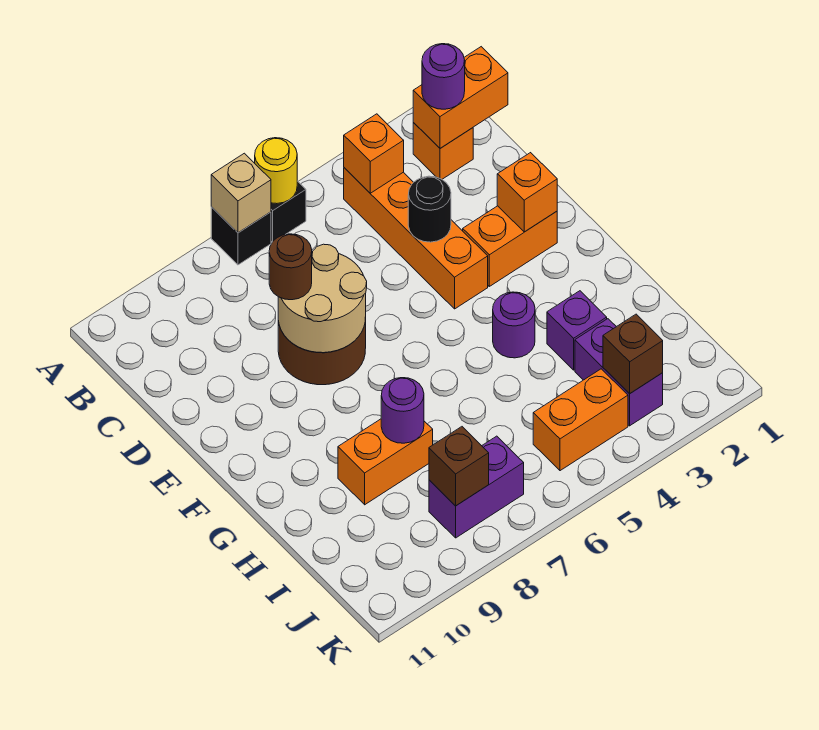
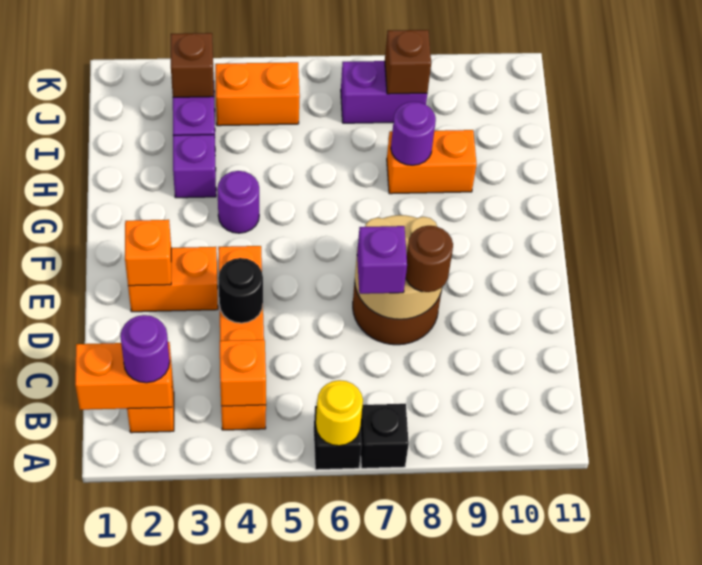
tan 1x1 brick [211,153,271,233] -> none
none -> purple 1x1 brick [357,226,407,294]

